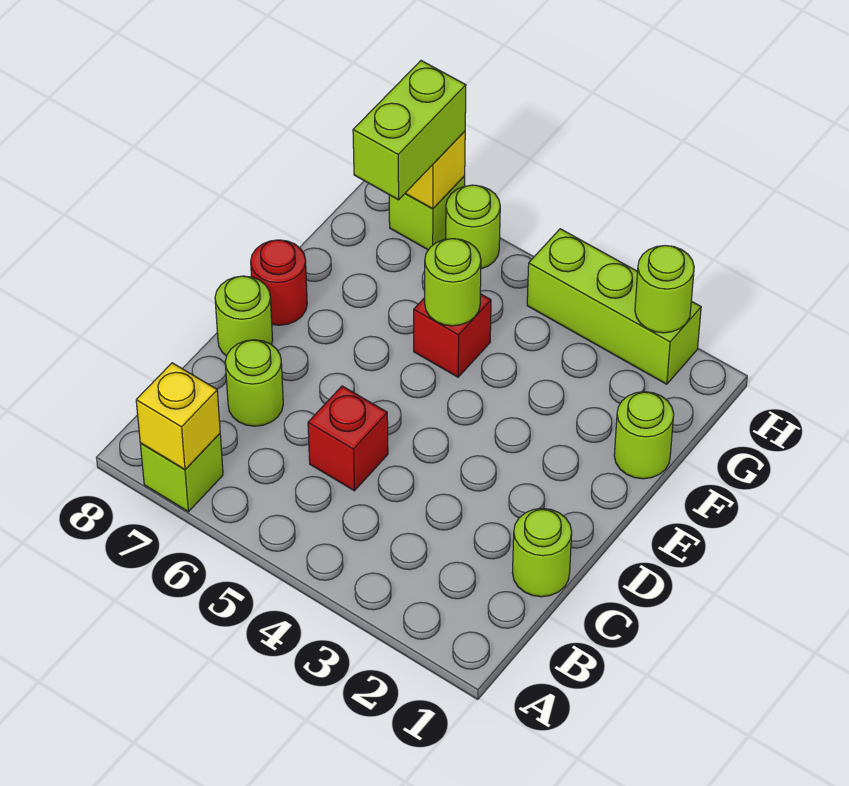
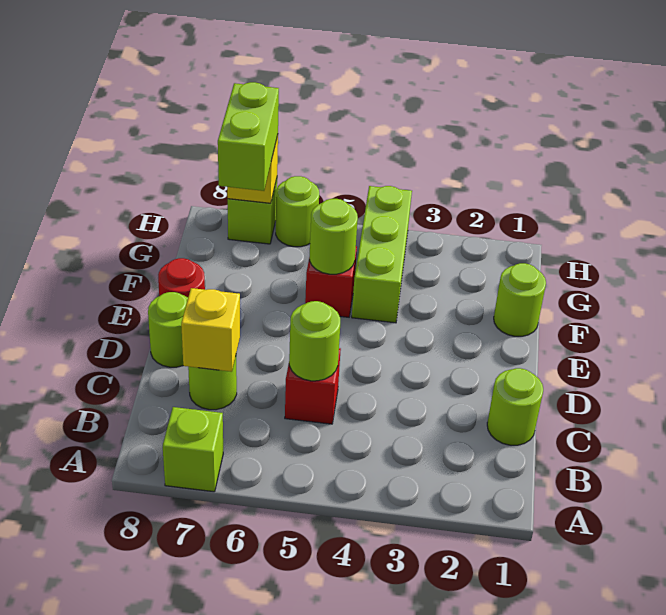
yellow 1x1 brick [136,363,220,469] -> yellow 1x1 brick moved to [181,288,240,372]
lime 1x3 brick [527,229,701,384] -> lime 1x3 brick turned to [352,186,412,323]
lime 1x1 round brick [635,246,694,333] -> lime 1x1 round brick moved to [289,301,340,381]

